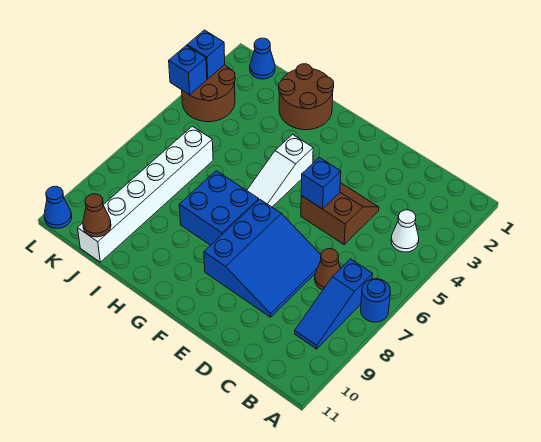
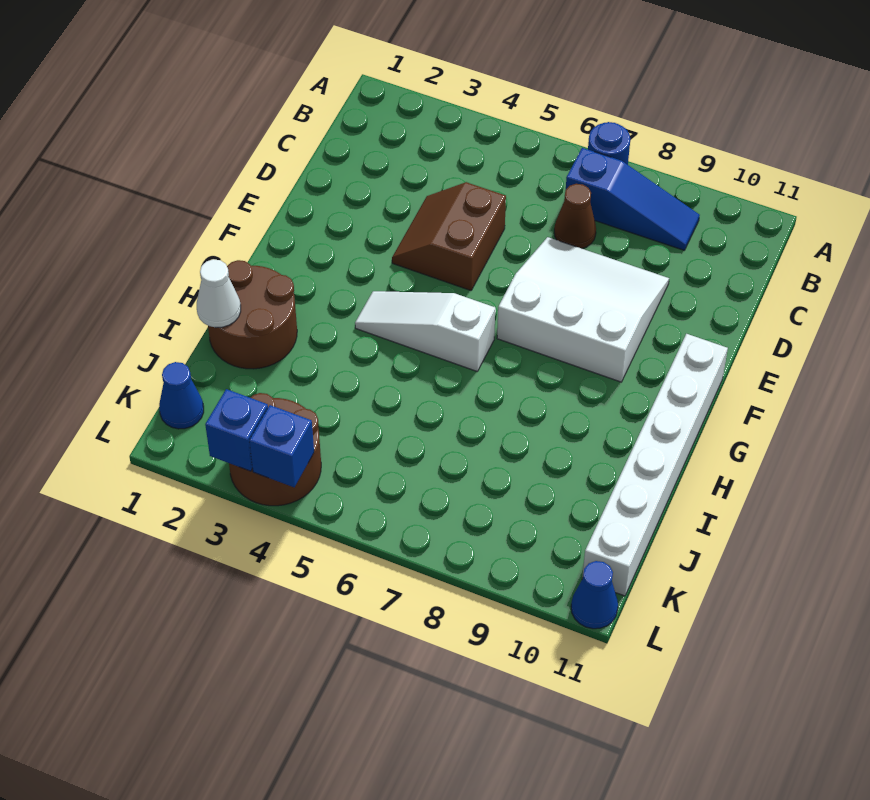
white 1x1 cone [391,210,419,252] -> white 1x1 cone moved to [197,259,241,328]
blue 3x3 slope [204,200,321,317] -> white 3x3 slope [497,237,669,382]
blue 1x1 brick [301,157,341,209] -> none
white 1x3 slope [247,135,313,207] -> white 1x3 slope turned to [355,291,495,371]
blue 2x2 brick [179,171,259,245] -> none
white 1x6 brick [78,126,213,262] -> white 1x6 brick turned to [582,334,728,596]
brown 1x1 cone [83,194,111,237] -> none

